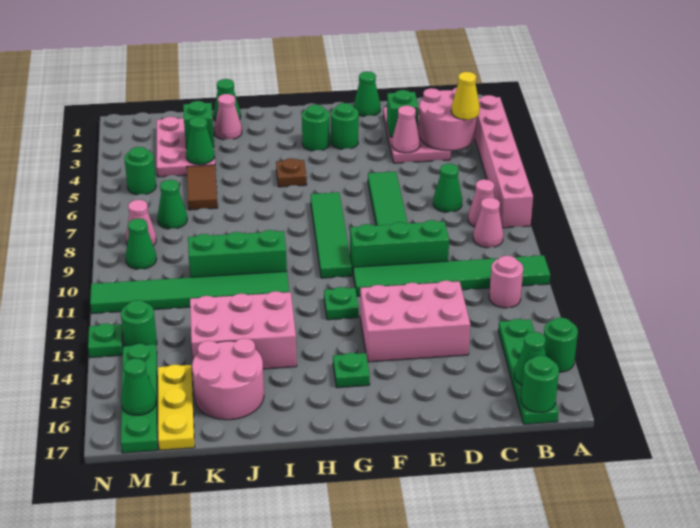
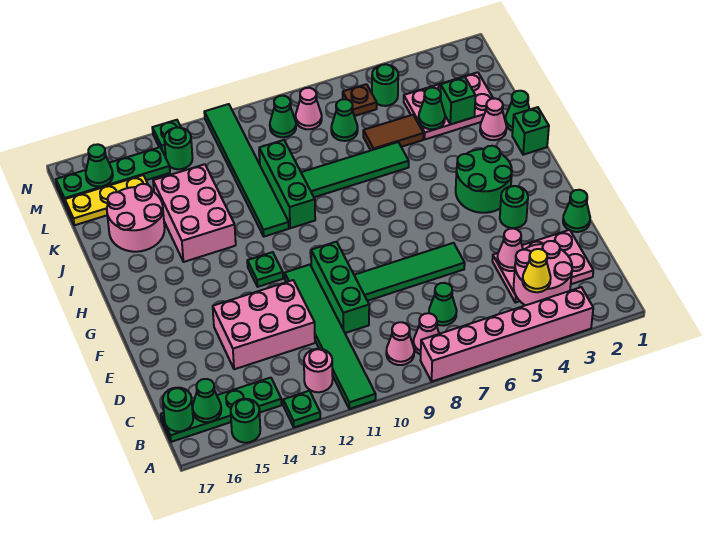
green 1x1 brick [387,90,419,137] -> green 1x1 brick moved to [512,107,549,155]
pink 2x3 brick [360,281,470,362] -> pink 2x3 brick turned to [213,280,315,369]
green 1x1 round brick [302,105,330,151] -> green 2x2 round brick [456,146,512,213]
green 1x4 tile [311,192,352,278] -> green 1x4 tile moved to [301,142,409,197]
green 1x1 plate [333,353,370,388] -> green 1x1 plate moved to [283,391,320,427]
brown 1x1 plate [276,158,307,187] -> brown 1x1 plate moved to [343,84,377,116]

